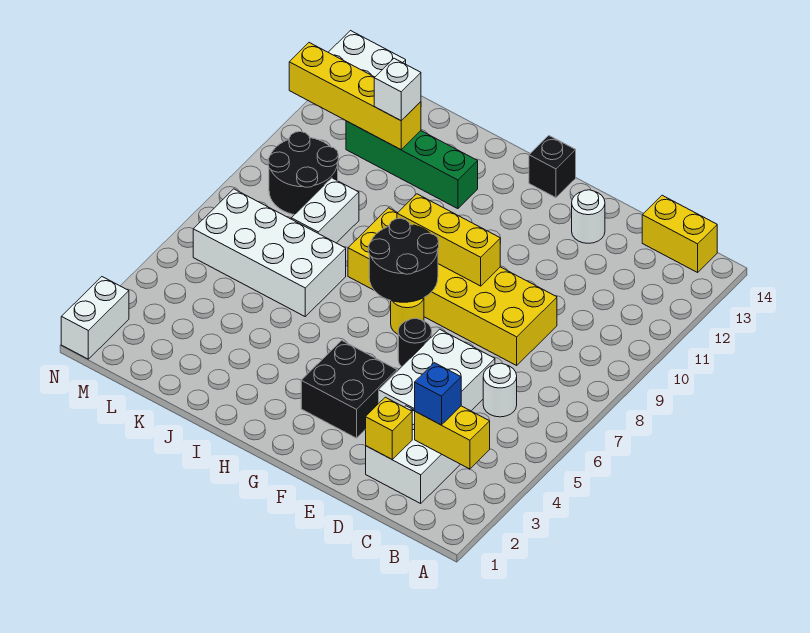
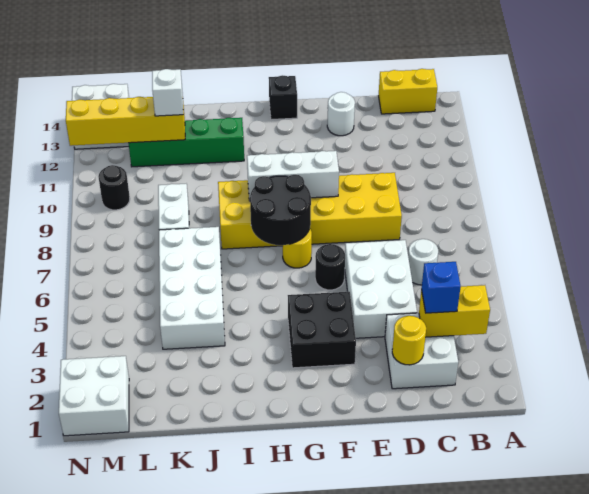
yellow 1x1 brick [366,397,412,459] -> yellow 1x1 round brick [392,316,426,365]
yellow 1x3 brick [397,194,500,286] -> white 1x3 brick [247,151,339,201]
white 2x4 brick [193,189,346,316] -> white 2x4 brick turned to [159,227,225,349]
black 2x2 round brick [268,132,338,215] -> black 1x1 round brick [98,165,130,210]
white 1x2 brick [61,277,129,359] -> white 2x2 brick [59,356,129,436]

